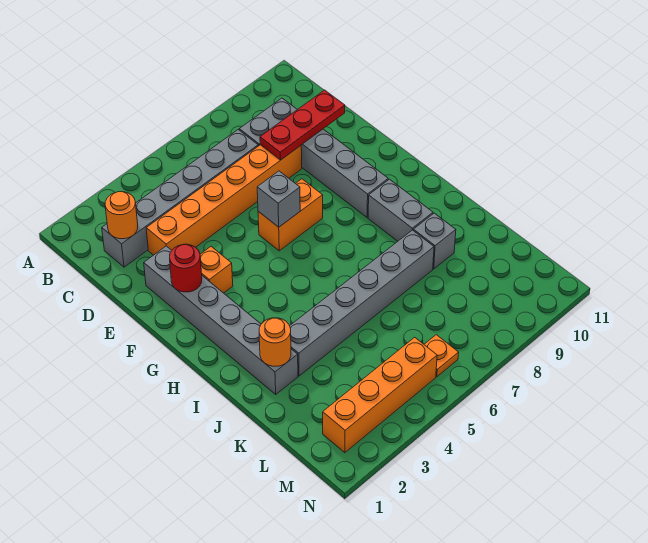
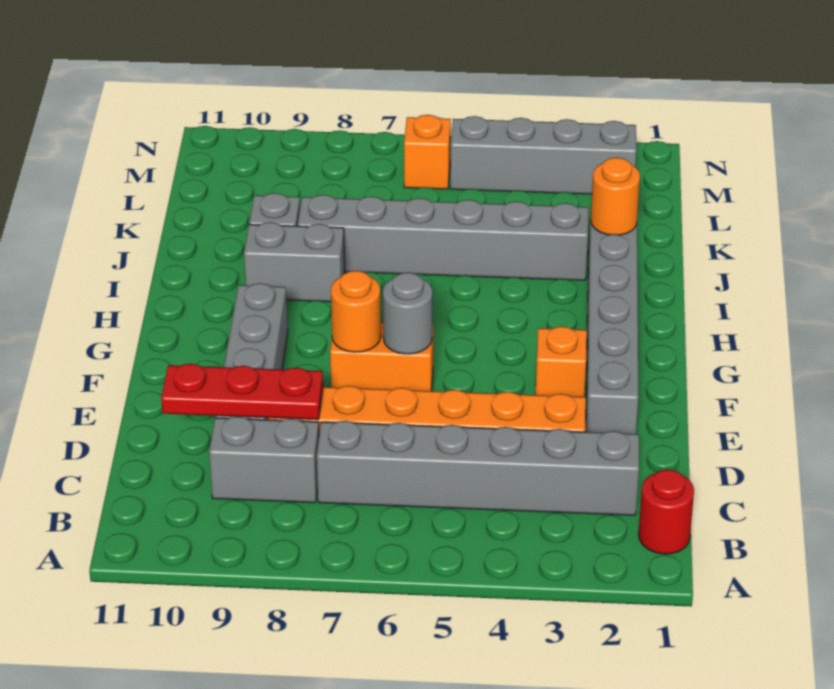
orange 1x1 round brick [105,192,138,239] -> orange 1x1 round brick moved to [331,271,381,352]
red 1x1 round brick [170,244,202,292] -> red 1x1 round brick moved to [638,470,694,554]
grey 1x1 brick [257,171,300,227] -> grey 1x1 round brick [383,273,432,354]
grey 1x2 brick [368,179,433,241] -> grey 1x2 brick turned to [244,222,345,302]
orange 1x4 brick [323,337,437,453] -> grey 1x4 brick [450,116,636,194]
orange 1x1 plate [424,335,459,377] -> orange 1x1 brick [404,115,451,189]

